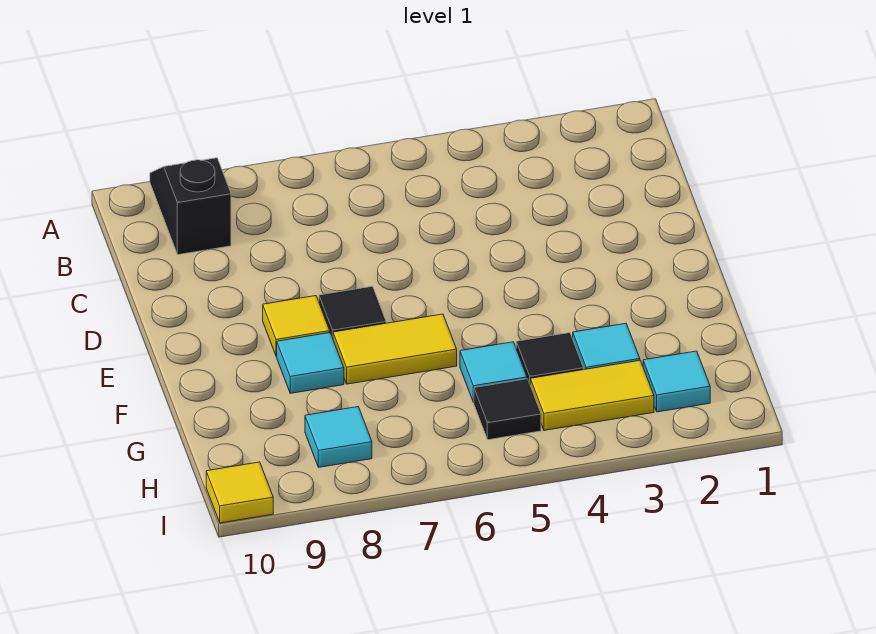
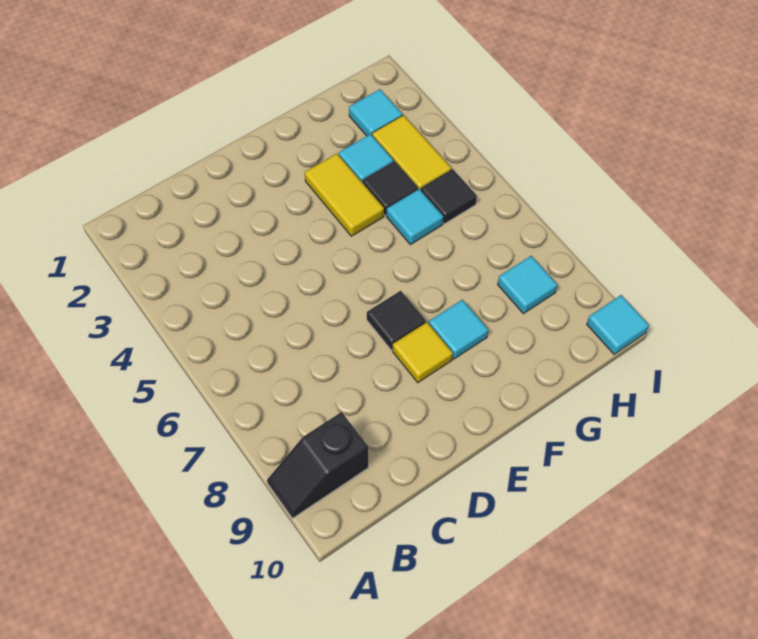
yellow 1x2 tile [333,314,457,384] -> yellow 1x2 tile moved to [304,154,384,236]
yellow 1x1 tile [206,462,273,523] -> cyan 1x1 tile [587,295,649,354]

